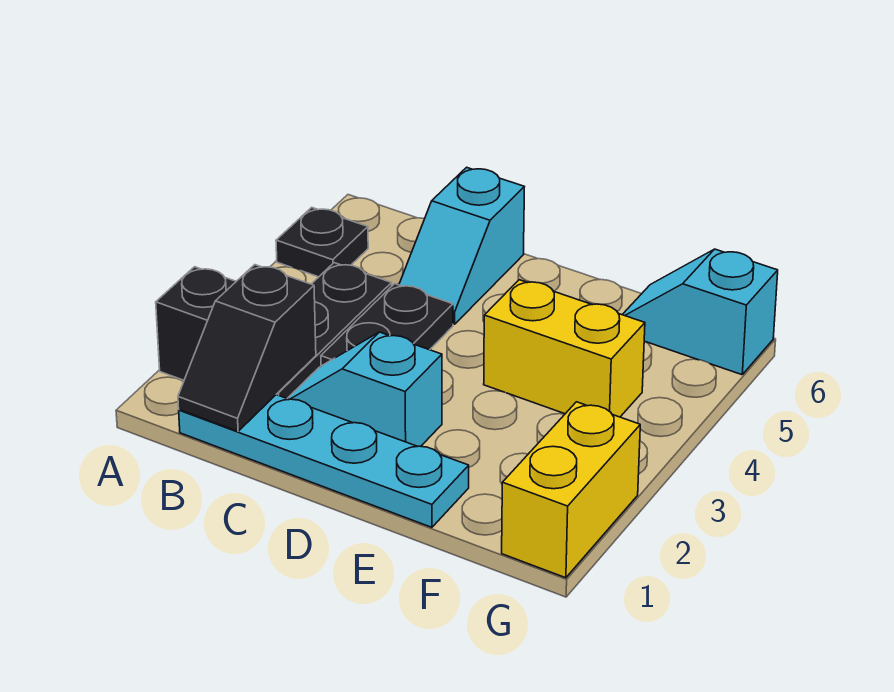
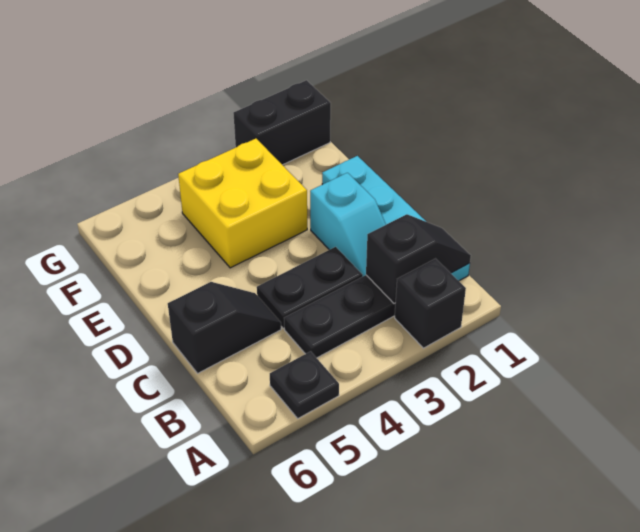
cyan 1x2 slope [399,167,524,324] -> black 1x2 slope [168,282,281,374]
yellow 1x2 brick [484,280,645,417] -> yellow 2x2 brick [178,139,307,268]
cyan 1x2 slope [622,249,778,375] -> none
yellow 1x2 brick [502,402,640,578] -> black 1x2 brick [233,80,331,165]

